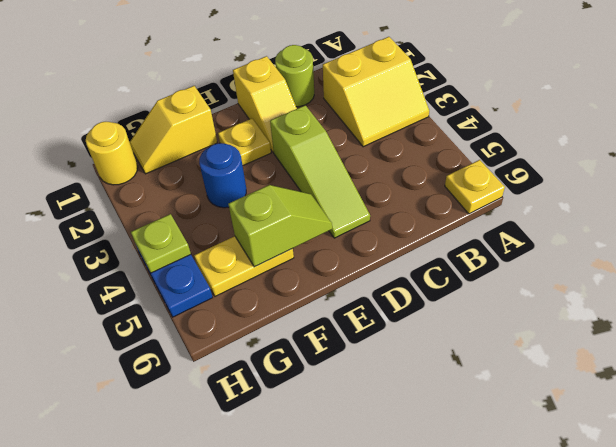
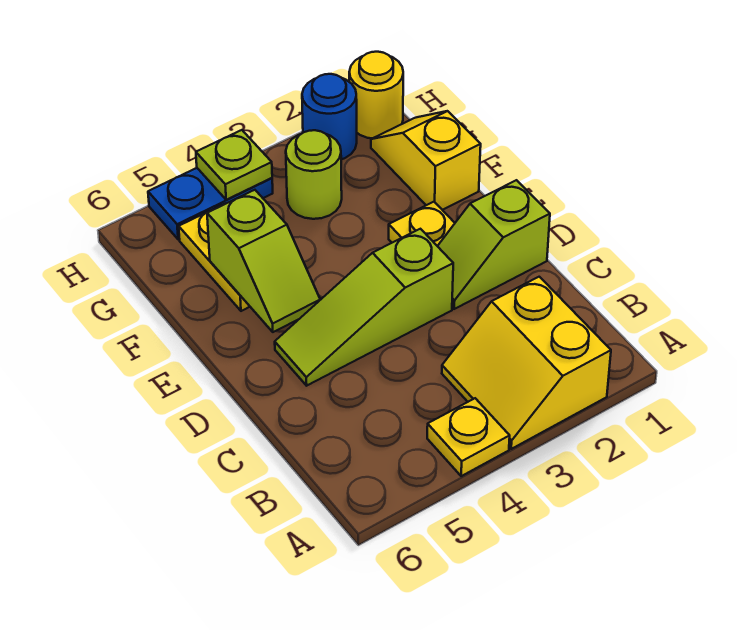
yellow 1x1 plate [445,160,505,214] -> yellow 1x1 plate moved to [427,398,510,476]
lime 1x1 round brick [275,45,314,107] -> lime 1x1 round brick moved to [286,130,342,219]
yellow 1x2 slope [233,56,297,152] -> lime 1x2 slope [438,180,550,309]
blue 1x1 round brick [199,143,246,208] -> blue 1x1 round brick moved to [302,74,357,159]

